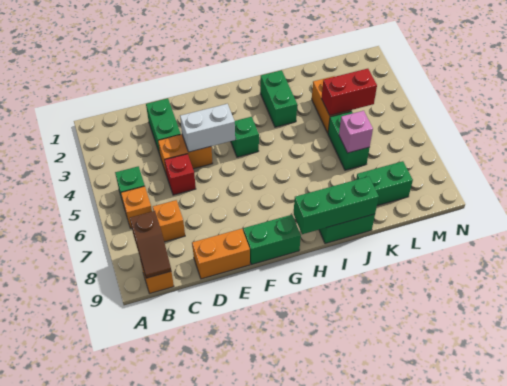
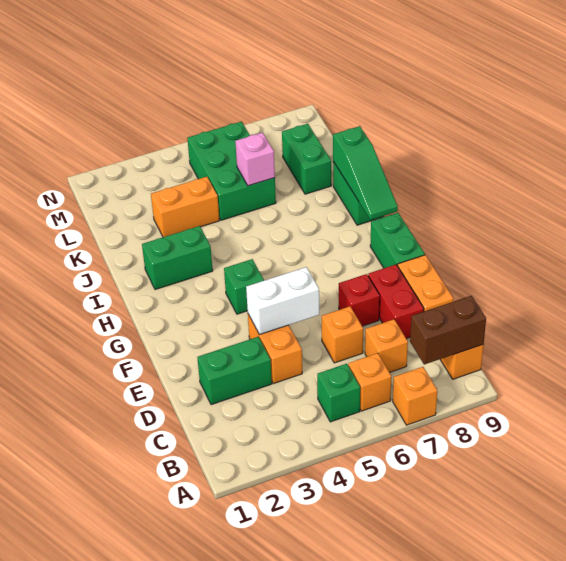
none -> orange 1x1 brick [393,367,437,425]
brown 1x2 slope [130,211,171,278] -> brown 1x2 brick [410,296,486,365]
red 1x1 brick [165,154,196,195] -> red 1x1 brick moved to [339,274,380,326]
none -> orange 1x1 brick [322,306,363,363]
white 1x2 brick [180,104,235,152] -> white 1x2 brick turned to [246,267,319,335]
green 1x3 brick [294,177,379,234] -> green 1x3 slope [333,126,398,220]
red 1x2 brick [321,69,377,115] -> red 1x2 brick moved to [368,265,424,339]
green 1x2 brick [328,111,370,170] -> green 2x3 brick [187,122,276,220]

